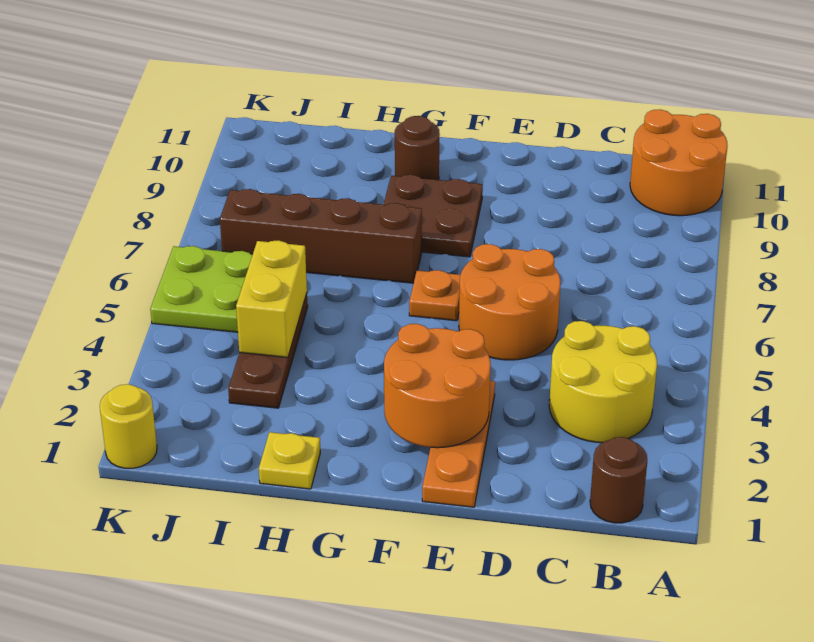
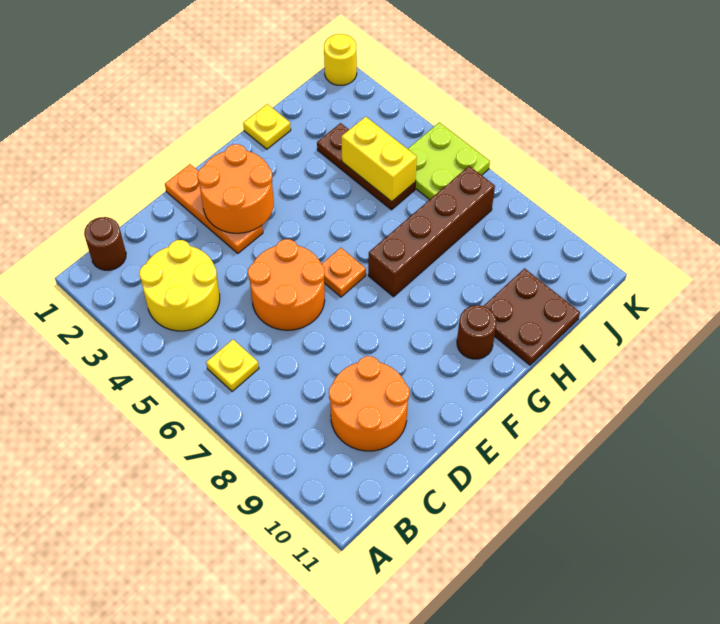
orange 2x2 round brick [630,109,728,216] -> orange 2x2 round brick moved to [329,356,409,451]
none -> yellow 1x1 plate [206,340,259,392]
brown 2x2 plate [383,175,483,257] -> brown 2x2 plate moved to [484,268,580,365]

